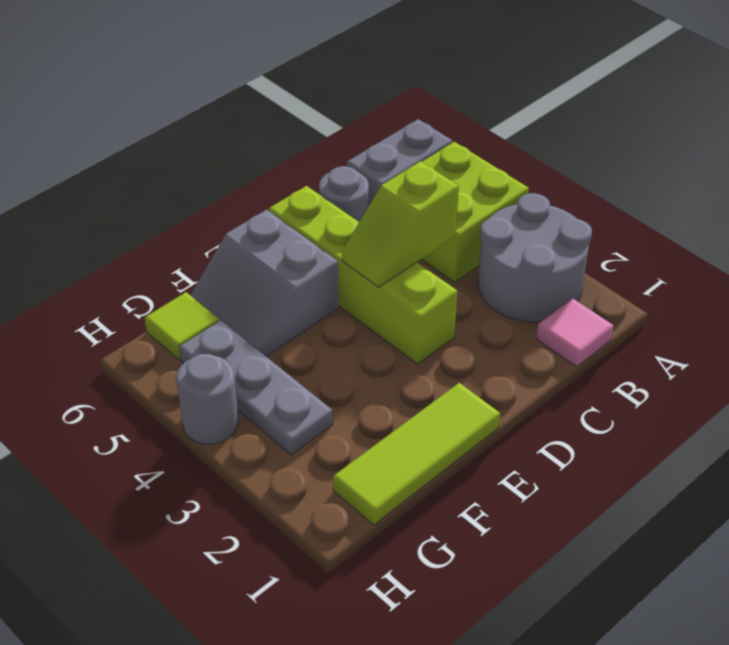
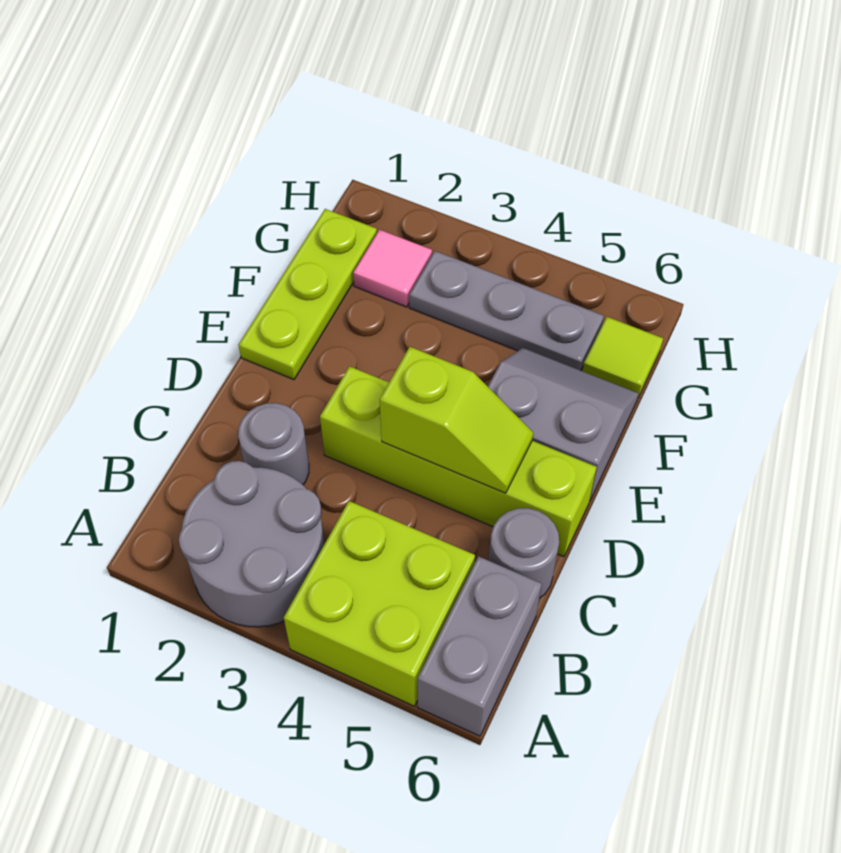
pink 1x1 tile [536,299,613,367] -> pink 1x1 tile moved to [353,230,432,307]
lime 1x2 slope [342,161,459,287] -> lime 1x2 slope turned to [380,347,533,493]
lime 1x3 tile [333,383,500,525] -> lime 1x3 plate [239,209,377,380]
grey 1x1 round brick [176,354,239,444] -> grey 1x1 round brick moved to [238,403,309,485]

